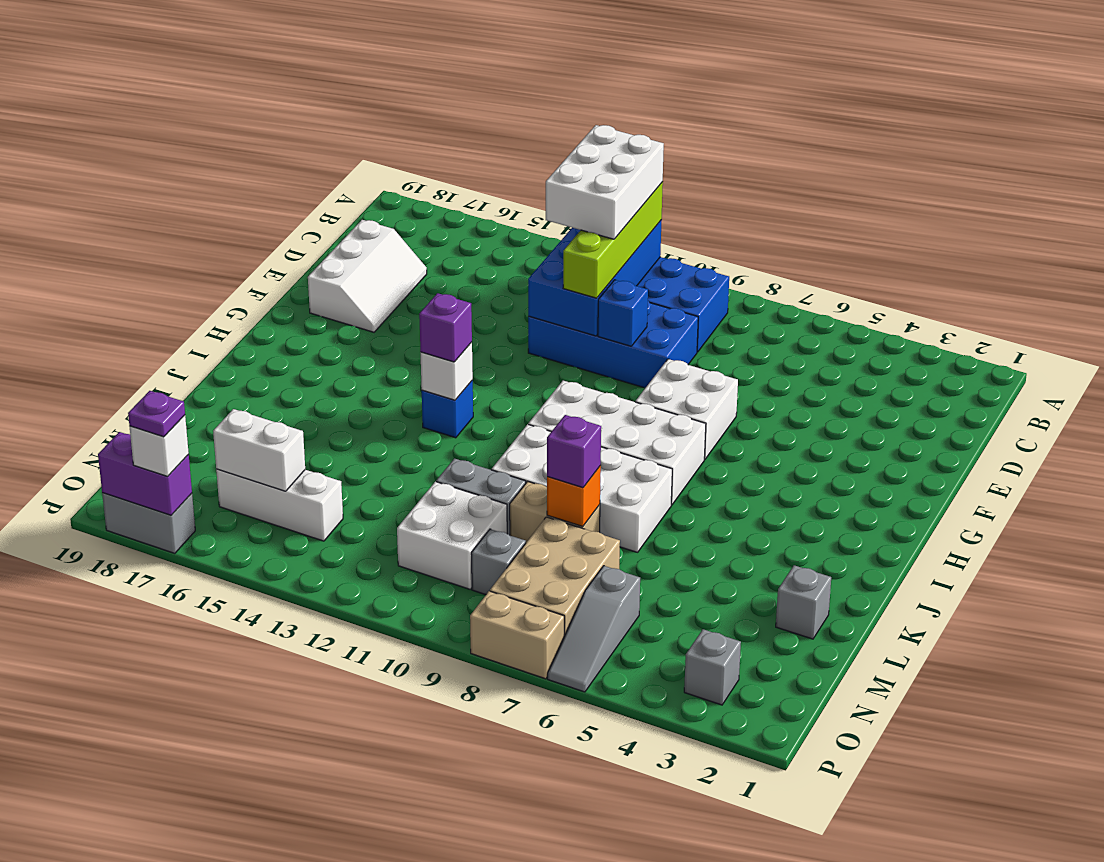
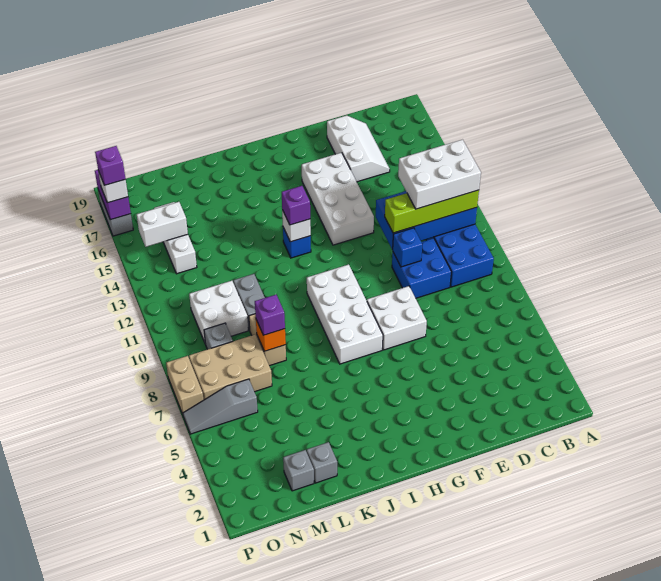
blue 2x4 brick [528,301,698,388] -> blue 2x2 brick [392,238,451,298]
white 2x3 slope [308,220,427,332] -> white 2x3 slope turned to [327,115,390,182]
white 2x4 brick [492,424,672,552] -> white 2x4 brick moved to [302,153,374,245]
white 1x2 brick [213,409,305,491] -> white 1x2 brick turned to [137,202,188,247]
grey 1x1 brick [684,629,741,705] -> grey 1x1 brick moved to [283,450,314,491]
purple 1x1 plate [128,391,185,437] -> purple 1x1 brick [95,146,125,185]

